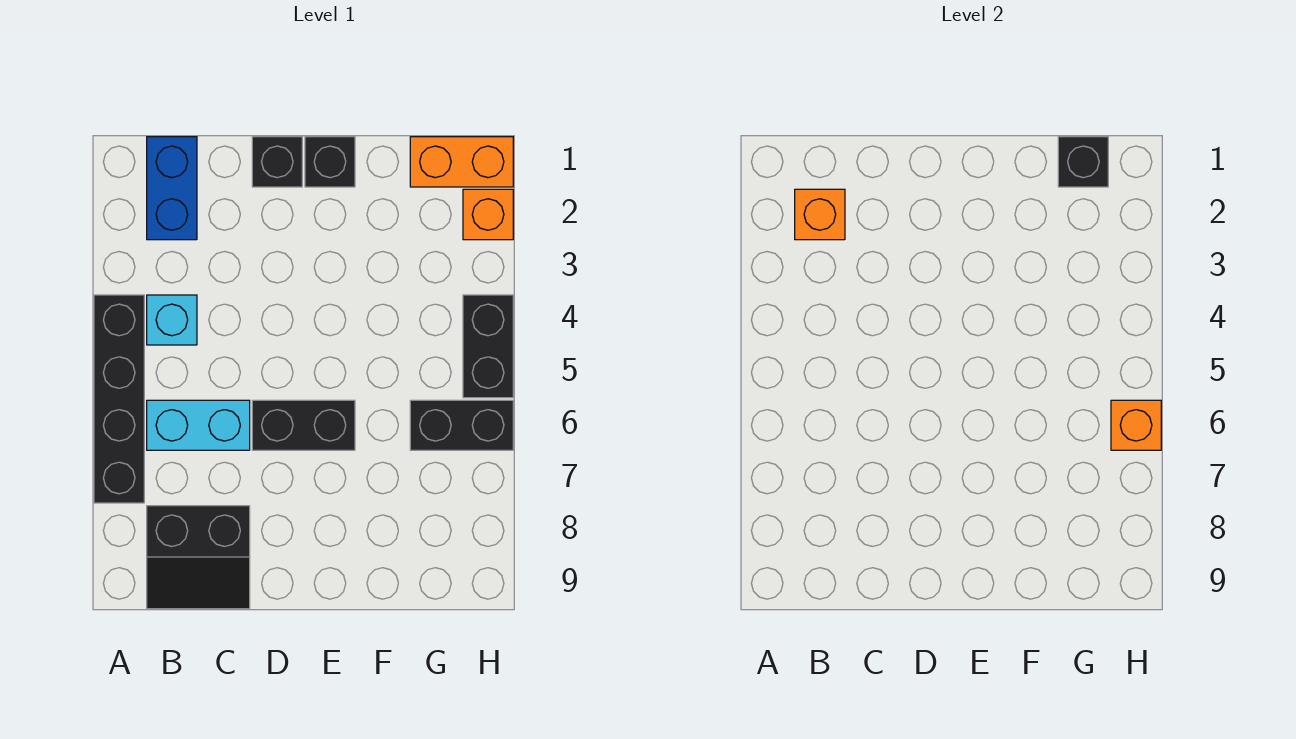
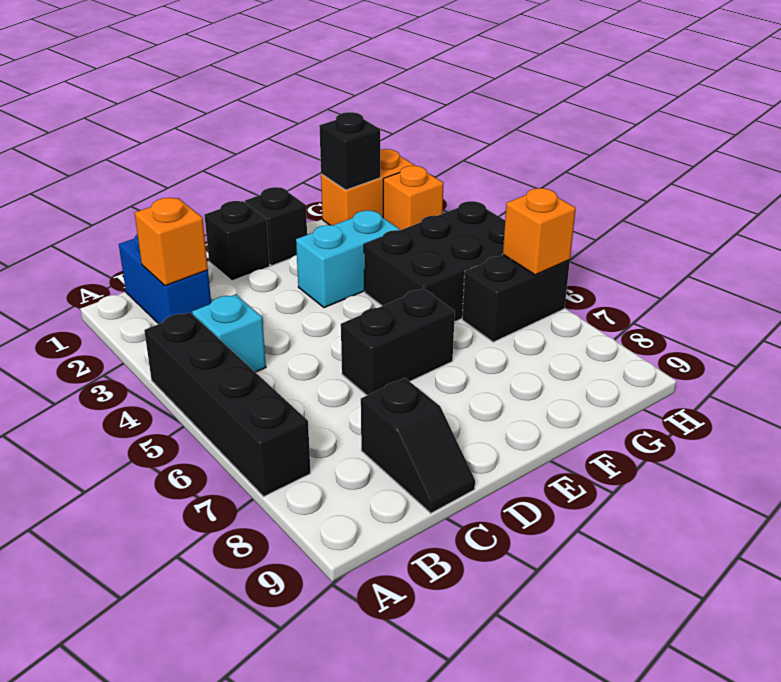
cyan 1x2 brick [147,400,250,450] -> cyan 1x2 brick moved to [296,211,400,308]
black 2x2 slope [147,506,250,609] -> black 1x2 slope [361,378,475,513]
black 1x2 brick [463,295,513,398] -> black 2x3 brick [364,201,505,322]

